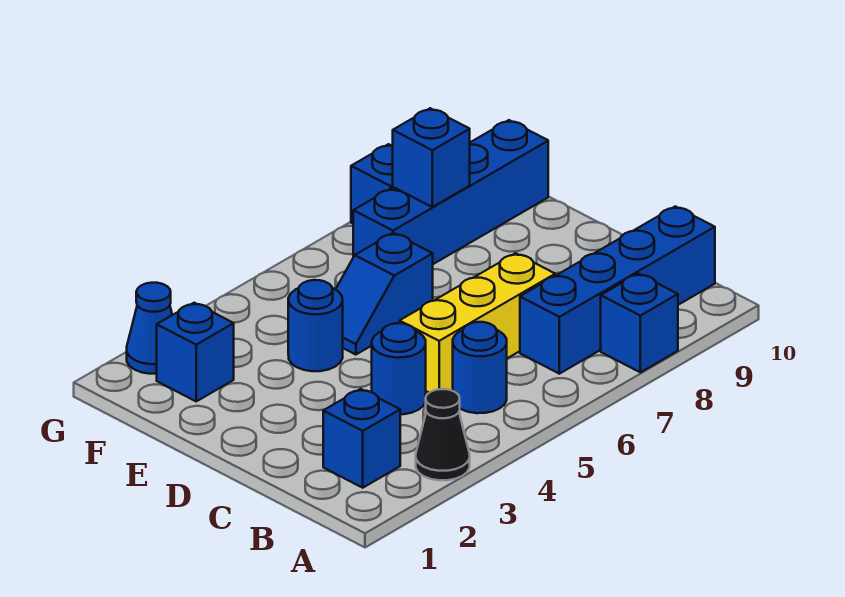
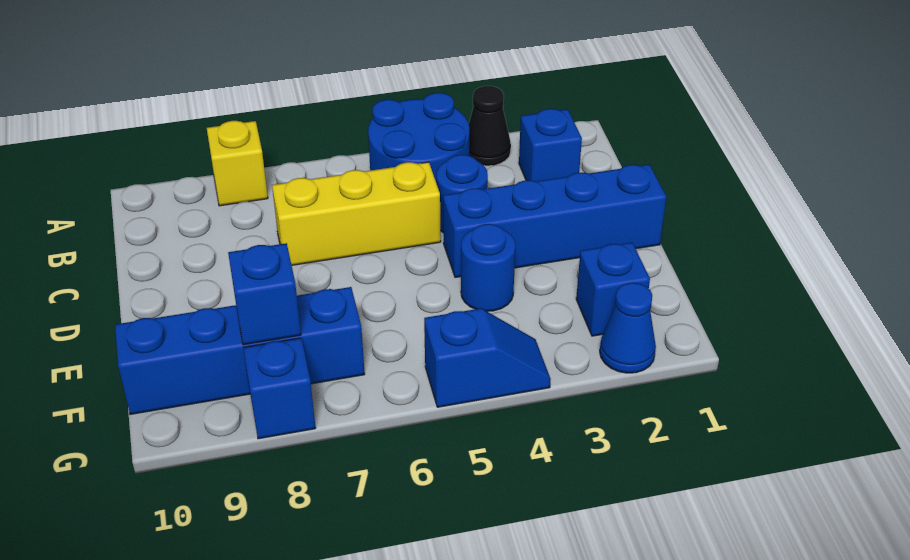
blue 1x1 brick [601,274,678,372] -> yellow 1x1 brick [207,121,268,206]
blue 1x1 round brick [453,322,507,413] -> blue 2x2 round brick [368,93,469,183]
blue 1x4 brick [520,206,715,374] -> blue 1x4 brick moved to [443,165,667,277]
blue 1x2 slope [335,233,433,355] -> blue 1x2 slope moved to [424,309,551,407]

